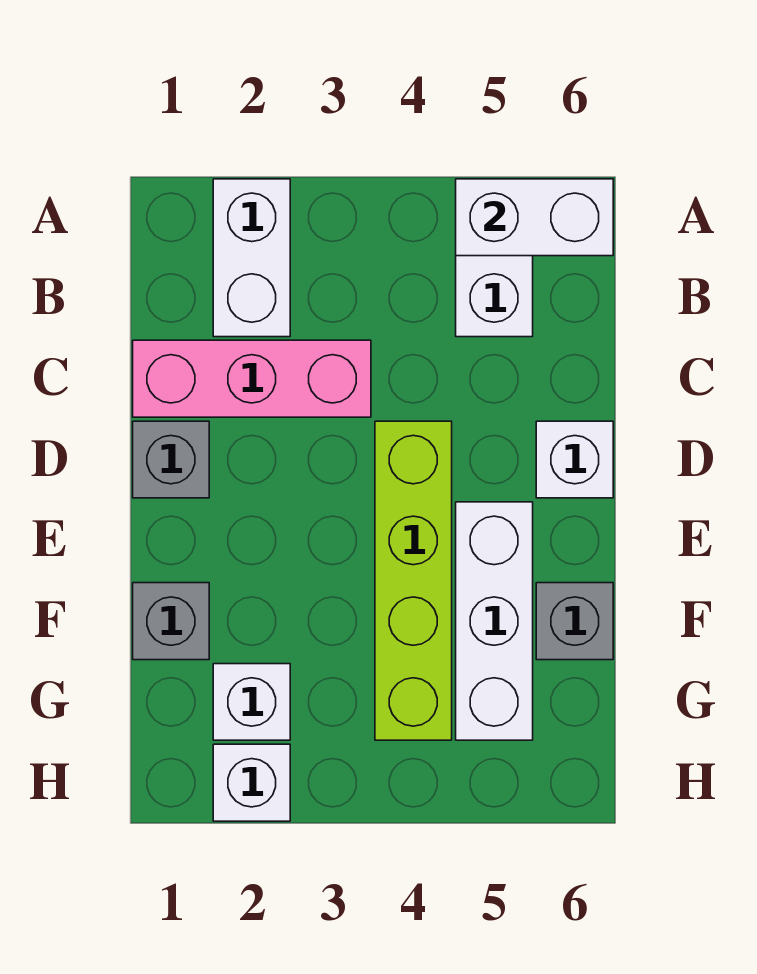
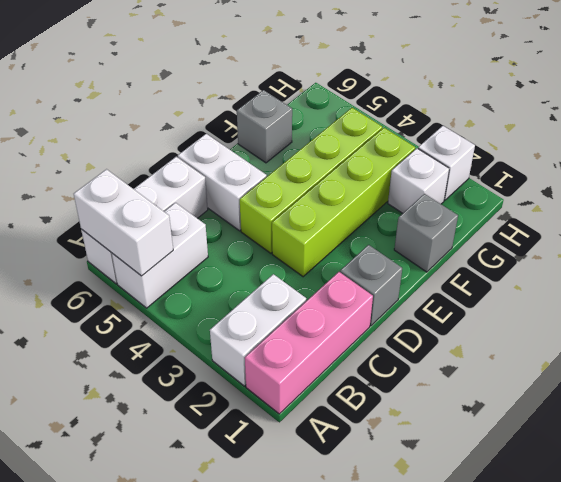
pink 1x3 brick [133,340,371,417] -> pink 1x3 brick turned to [245,272,373,414]
none -> lime 1x4 brick [272,128,415,277]
white 1x1 brick [536,421,613,498] -> white 1x2 brick [178,134,267,231]
white 1x3 brick [456,502,533,740] -> white 1x3 brick moved to [81,157,208,284]

